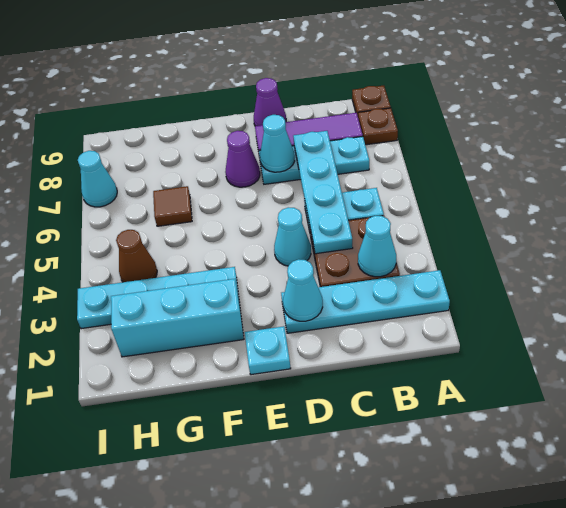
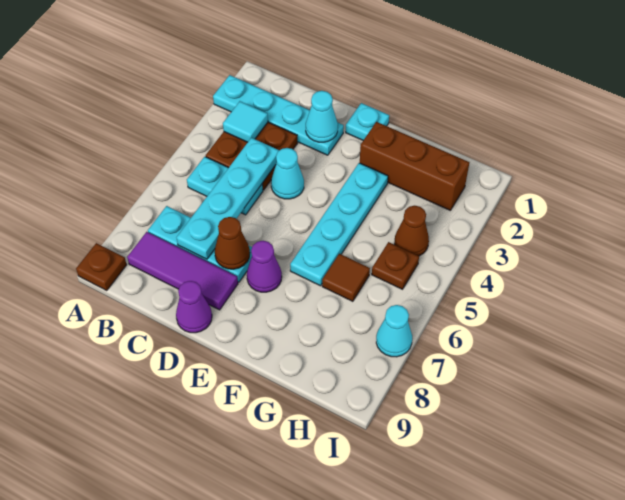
brown 1x1 plate [358,108,398,145] -> brown 1x1 plate moved to [372,242,419,289]
cyan 1x1 cone [358,216,396,277] -> cyan 1x1 tile [223,101,268,142]
cyan 1x1 cone [260,115,295,172] -> brown 1x1 cone [215,217,250,269]
cyan 1x3 brick [111,279,244,357] -> brown 1x3 brick [360,122,469,210]
cyan 1x4 plate [77,267,240,329] -> cyan 1x4 plate turned to [290,163,388,286]

